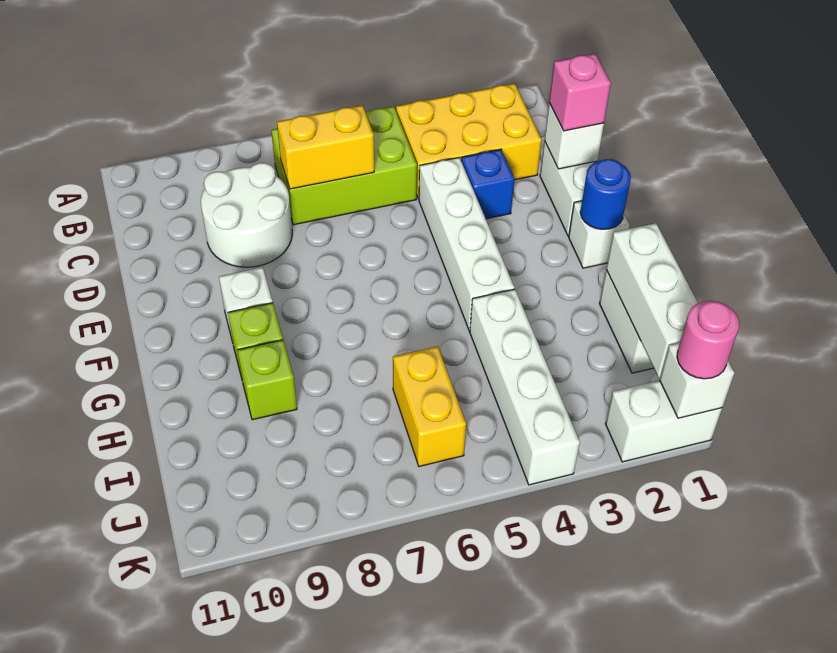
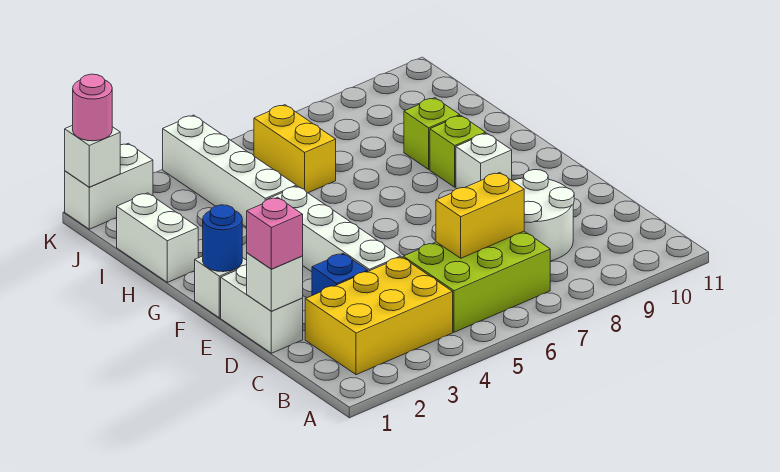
white 1x3 brick [606,223,698,378] -> none

